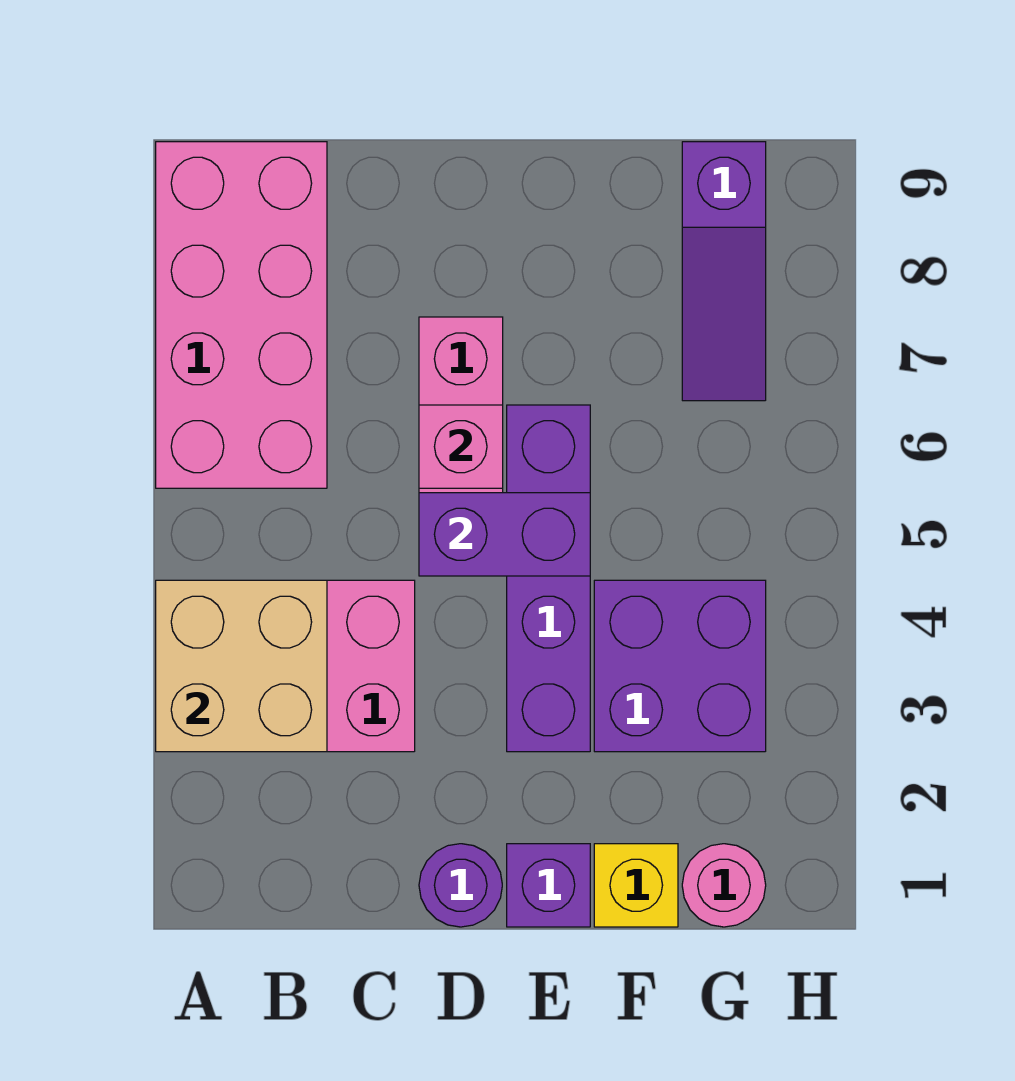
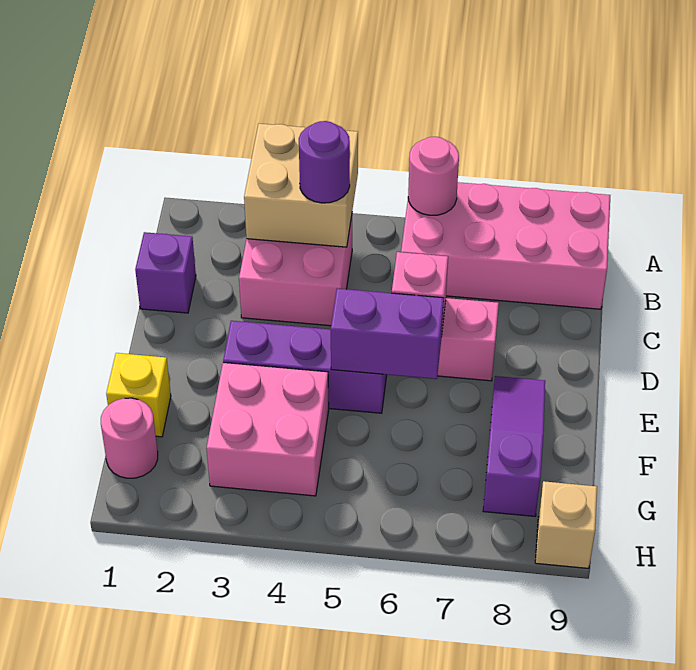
none -> pink 1x1 round brick [408,137,459,215]
purple 1x1 round brick [419,844,502,927] -> purple 1x1 round brick moved to [299,121,350,203]
purple 1x2 brick [419,493,590,576] -> purple 1x2 brick turned to [331,289,444,379]
purple 1x1 brick [507,844,590,927] -> purple 1x1 brick moved to [135,232,196,313]
purple 1x4 brick [507,405,590,752] -> purple 1x3 brick [223,321,387,413]
purple 2x2 brick [594,580,766,752] -> pink 2x2 brick [206,362,329,496]
purple 1x3 slope [682,142,766,401] -> purple 1x3 slope turned to [483,376,545,516]
none -> tan 1x1 brick [535,481,597,568]

